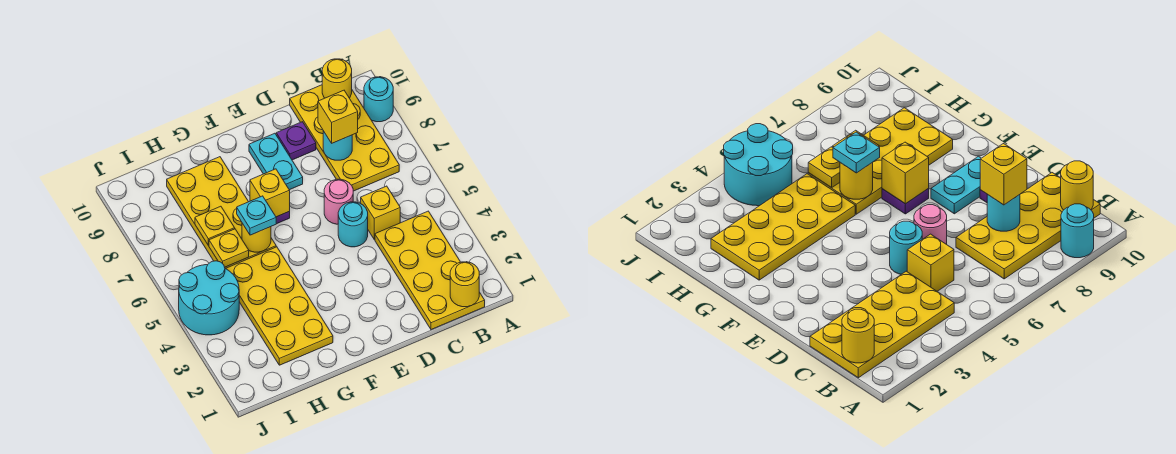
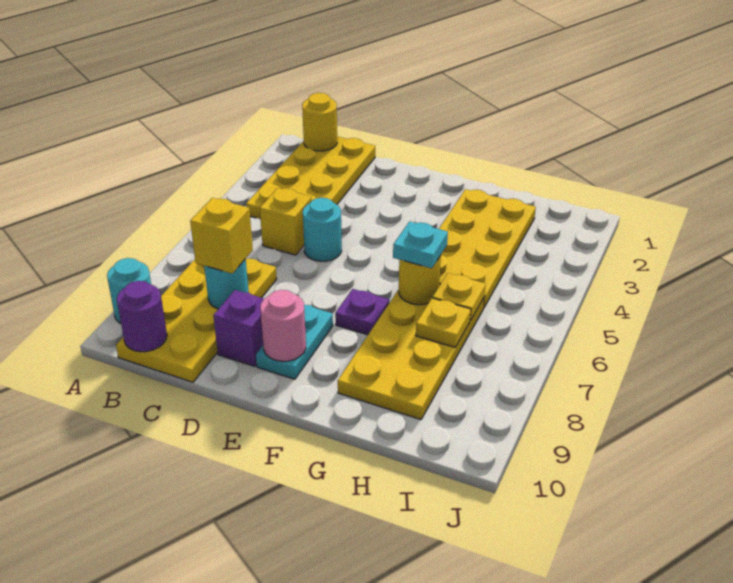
yellow 1x1 round brick [322,59,352,98] -> purple 1x1 round brick [117,281,167,352]
pink 1x1 round brick [324,179,353,224] -> pink 1x1 round brick moved to [260,290,306,361]
purple 1x1 plate [276,122,316,160] -> purple 1x1 brick [213,290,264,367]
yellow 1x1 brick [250,169,290,217] -> none
cyan 2x2 round brick [179,261,239,335] -> none

